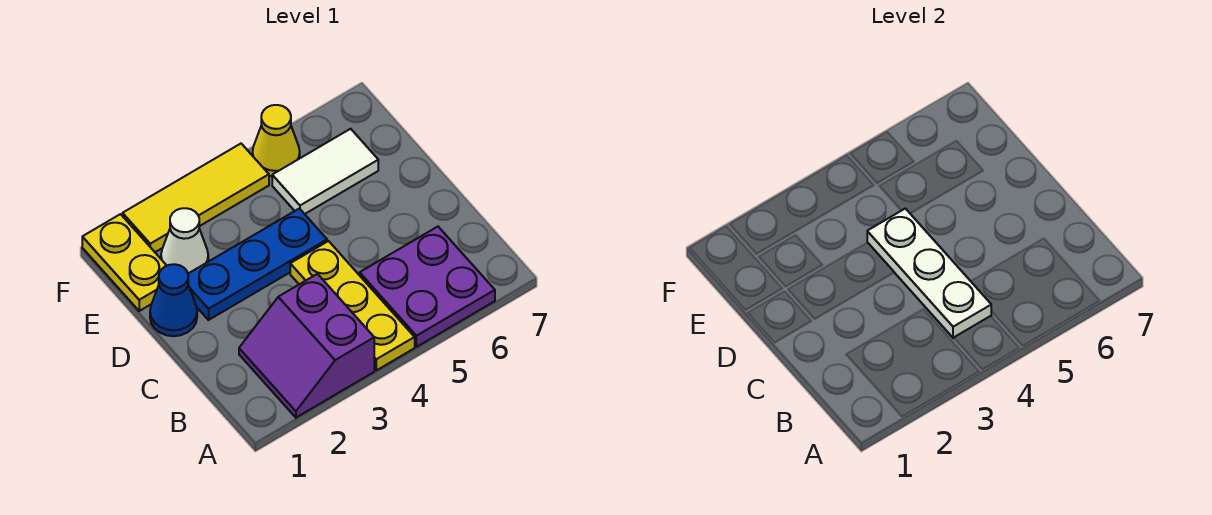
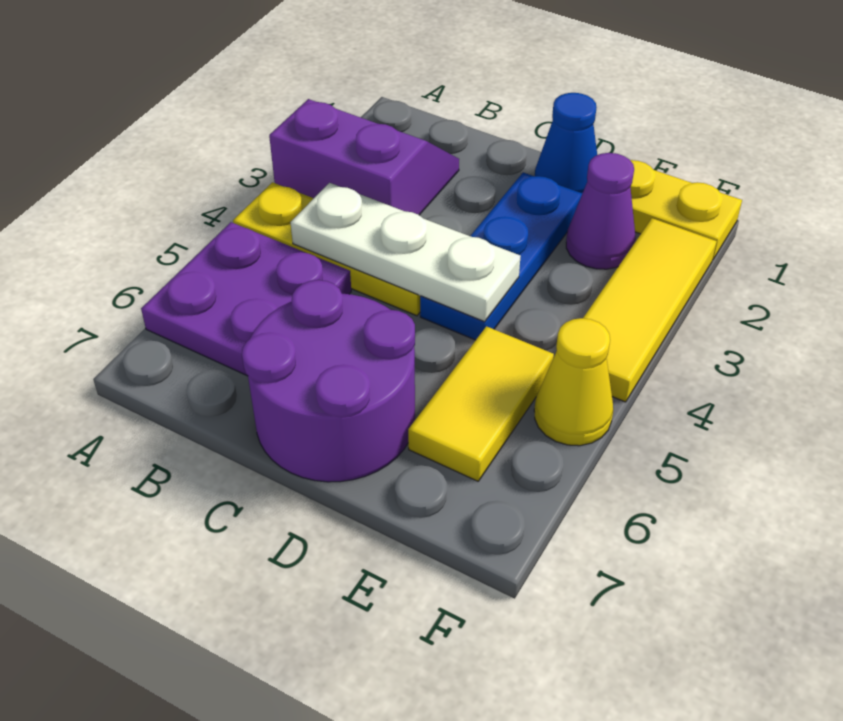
none -> purple 2x2 round brick [242,280,415,482]
white 1x1 cone [161,208,208,273] -> purple 1x1 cone [566,153,636,269]
white 1x2 tile [272,129,378,214] -> yellow 1x2 tile [408,326,554,481]

